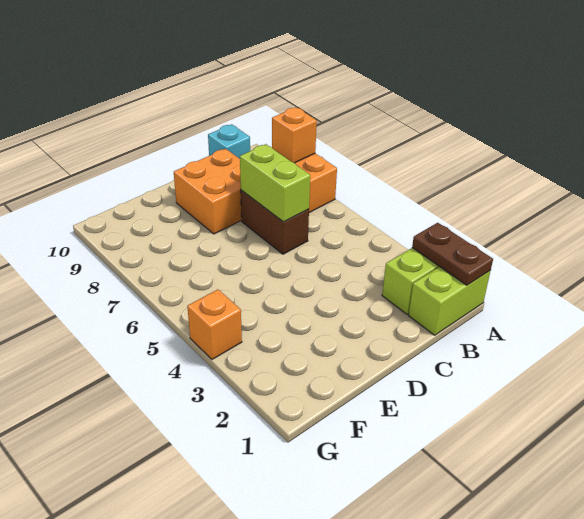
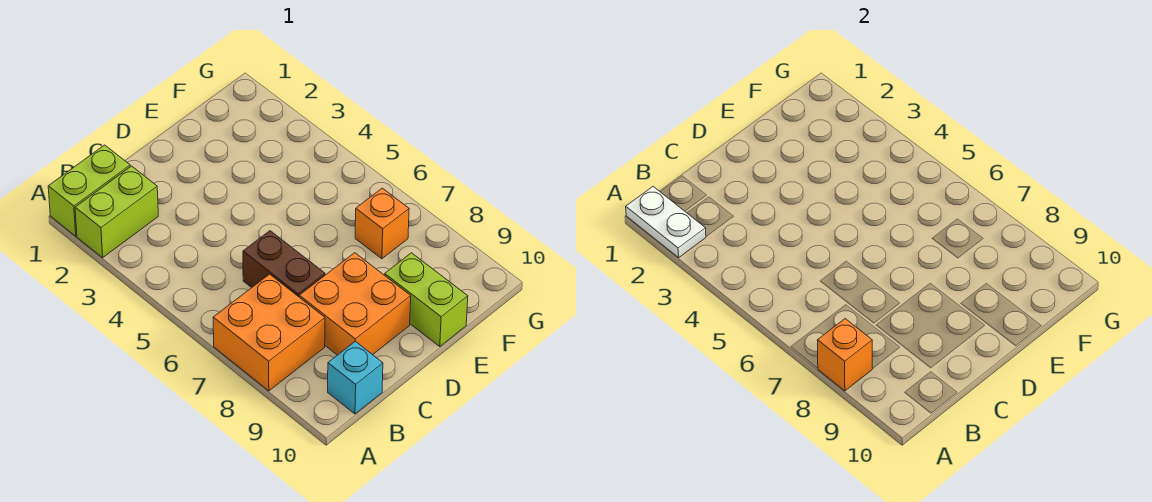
brown 1x2 plate [412,223,493,285] -> white 1x2 plate [626,187,706,258]
lime 1x2 brick [240,144,310,222] -> lime 1x2 brick moved to [385,253,468,347]
orange 1x1 brick [187,289,242,359] -> orange 1x1 brick moved to [355,188,409,259]

